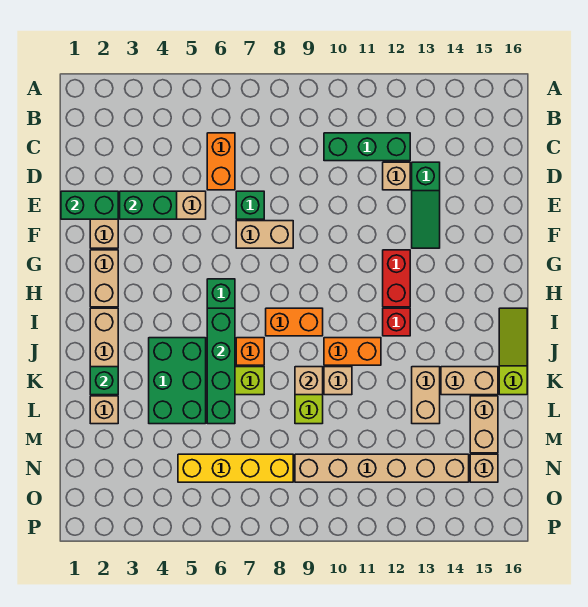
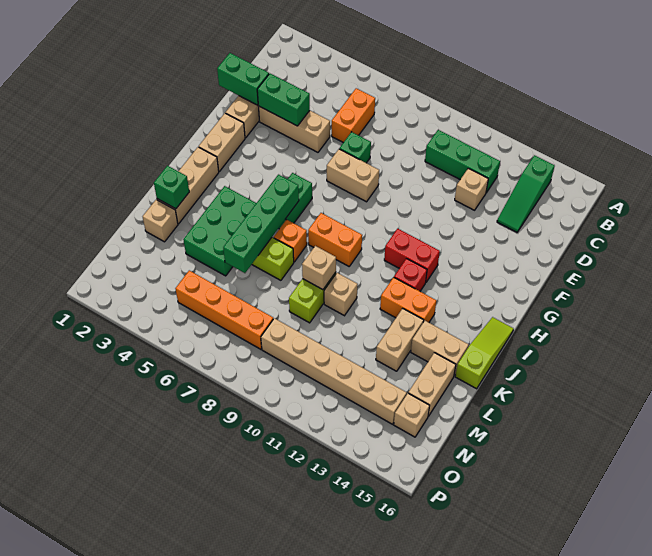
green 1x3 slope [412,162,440,248] -> green 1x3 slope moved to [497,155,555,232]
red 1x2 brick [383,250,410,307] -> red 1x2 brick turned to [384,229,440,282]
orange 1x2 brick [324,338,381,365] -> orange 1x2 brick moved to [380,277,436,322]
yellow 1x4 brick [178,454,293,482] -> orange 1x4 brick [175,270,273,349]

